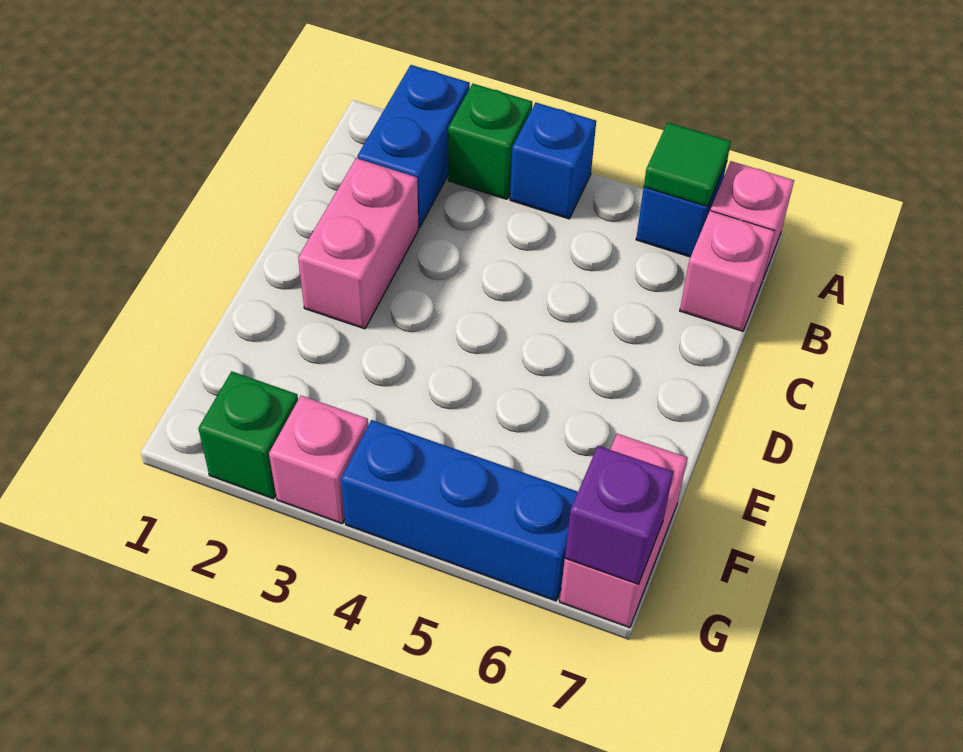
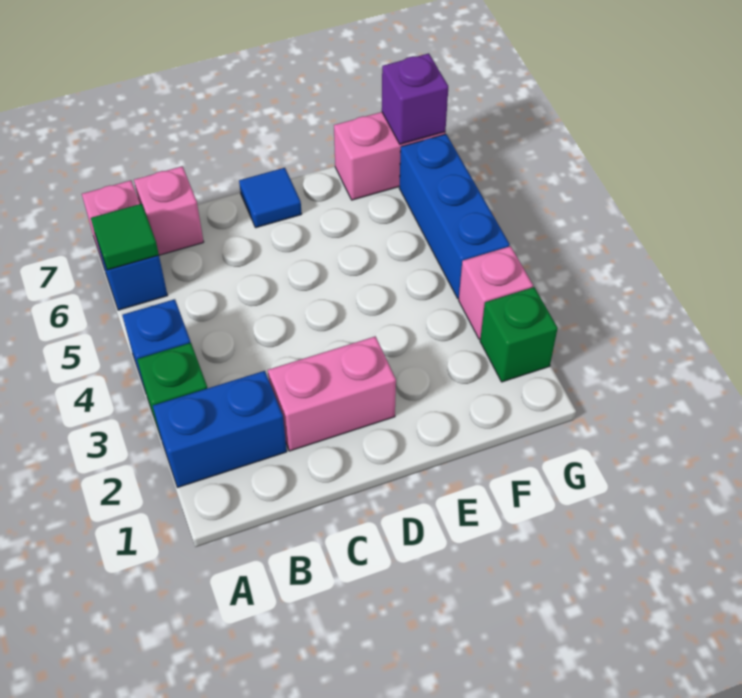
none -> blue 1x1 tile [239,168,302,228]

